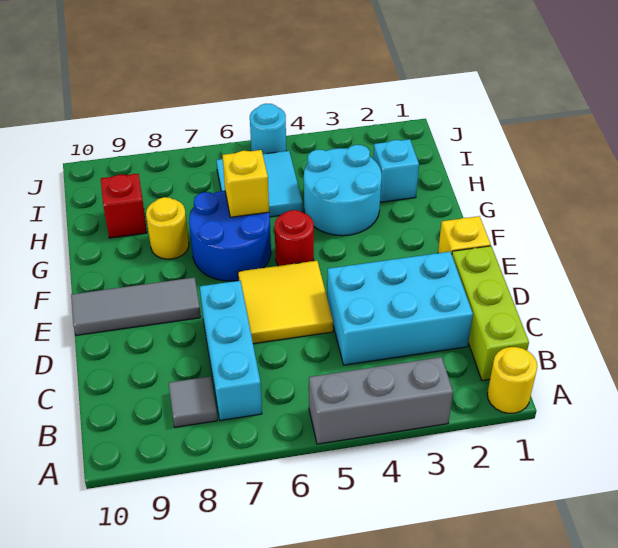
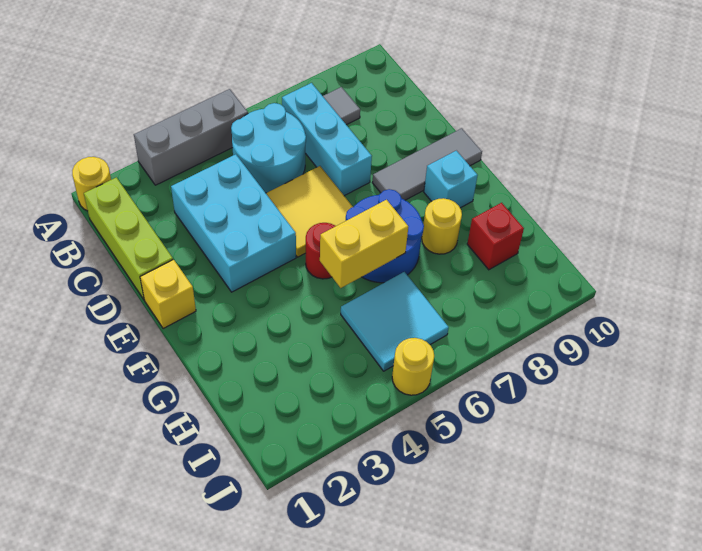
cyan 2x3 brick [327,252,473,365] -> cyan 2x3 brick turned to [171,154,296,292]
cyan 2x2 round brick [304,145,382,236] -> cyan 2x2 round brick moved to [231,103,306,193]
yellow 1x1 brick [222,150,269,217] -> yellow 1x2 brick [320,200,408,288]
cyan 1x1 brick [373,139,419,202] -> cyan 1x1 brick moved to [424,151,478,208]
cyan 1x1 round brick [250,104,286,154] -> yellow 1x1 round brick [392,338,434,395]

